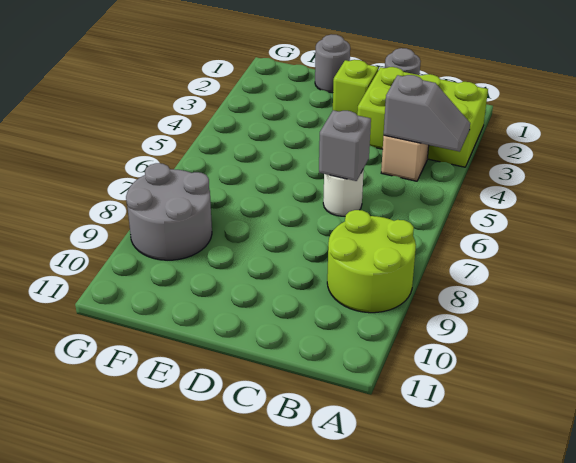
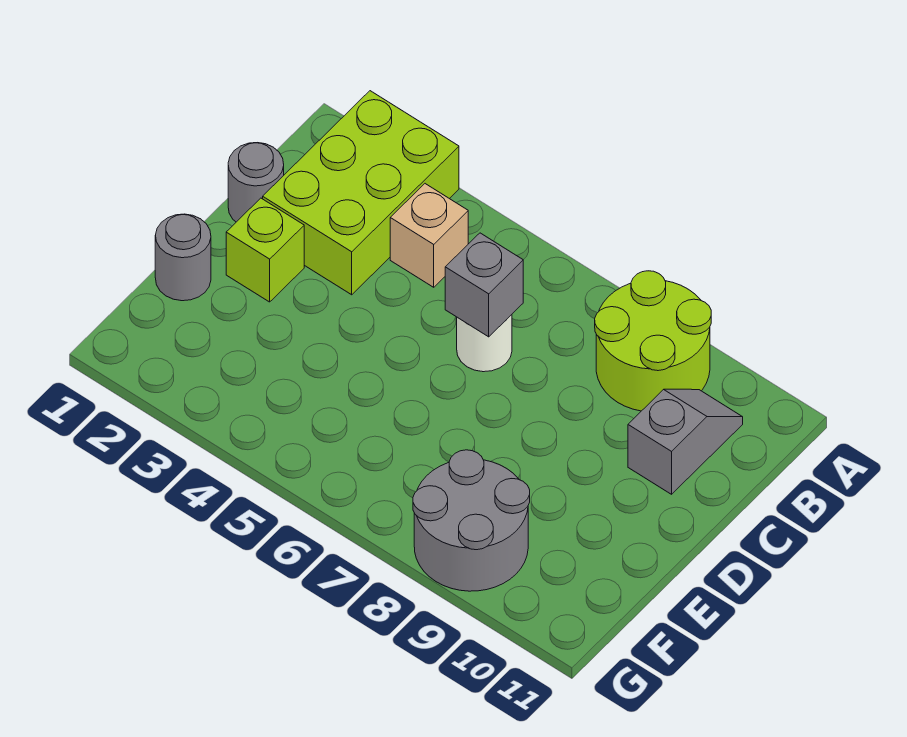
grey 1x2 slope [384,75,470,152] -> grey 1x2 slope moved to [628,389,743,494]

